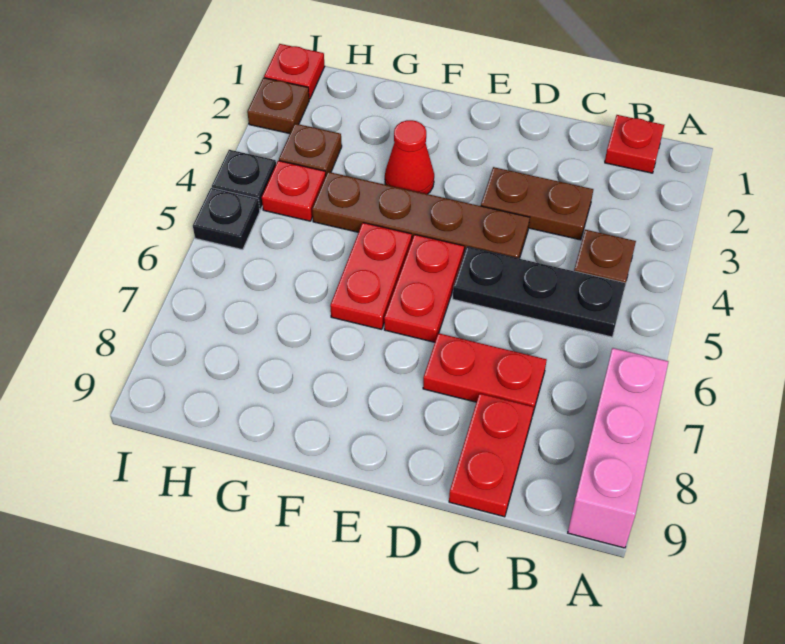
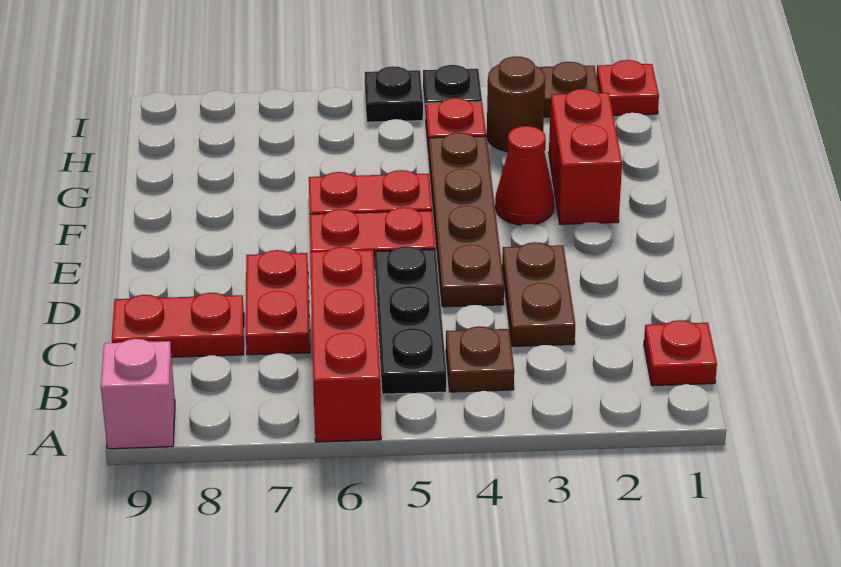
none -> red 1x3 brick [310,247,381,442]
pink 1x3 brick [568,348,668,548] -> pink 1x1 brick [101,339,175,449]
none -> red 1x2 brick [549,89,622,224]
brown 1x1 plate [279,124,342,175] -> brown 1x1 round brick [487,56,545,152]

